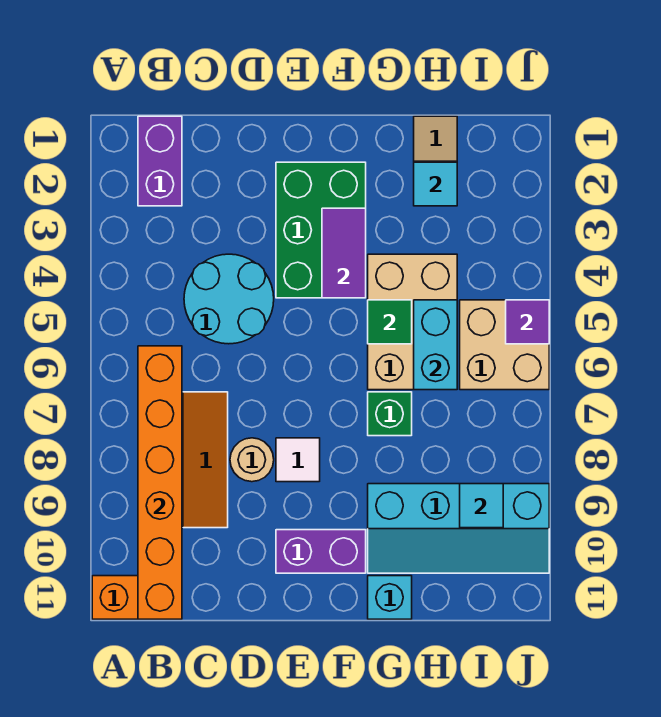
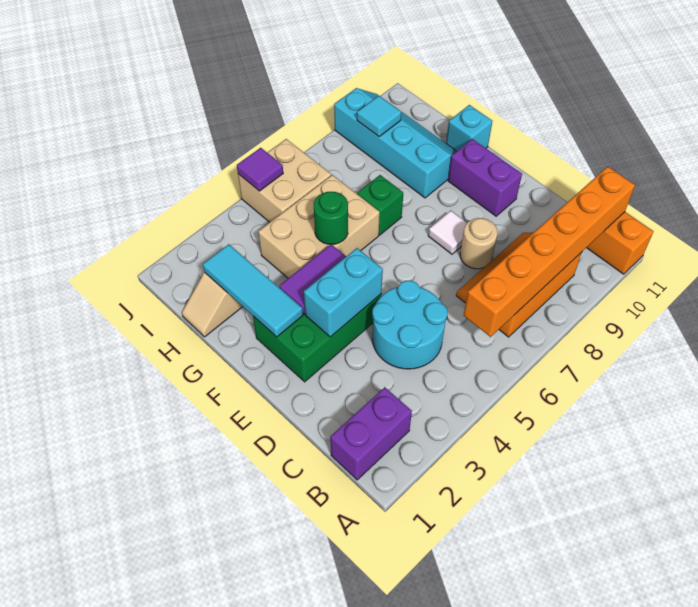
green 1x1 tile [368,300,412,344] -> green 1x1 round brick [314,192,348,244]
cyan 1x1 tile [414,162,457,206] -> cyan 1x3 tile [203,244,303,337]
cyan 1x2 brick [414,300,457,390] -> cyan 1x2 brick moved to [304,248,383,337]

